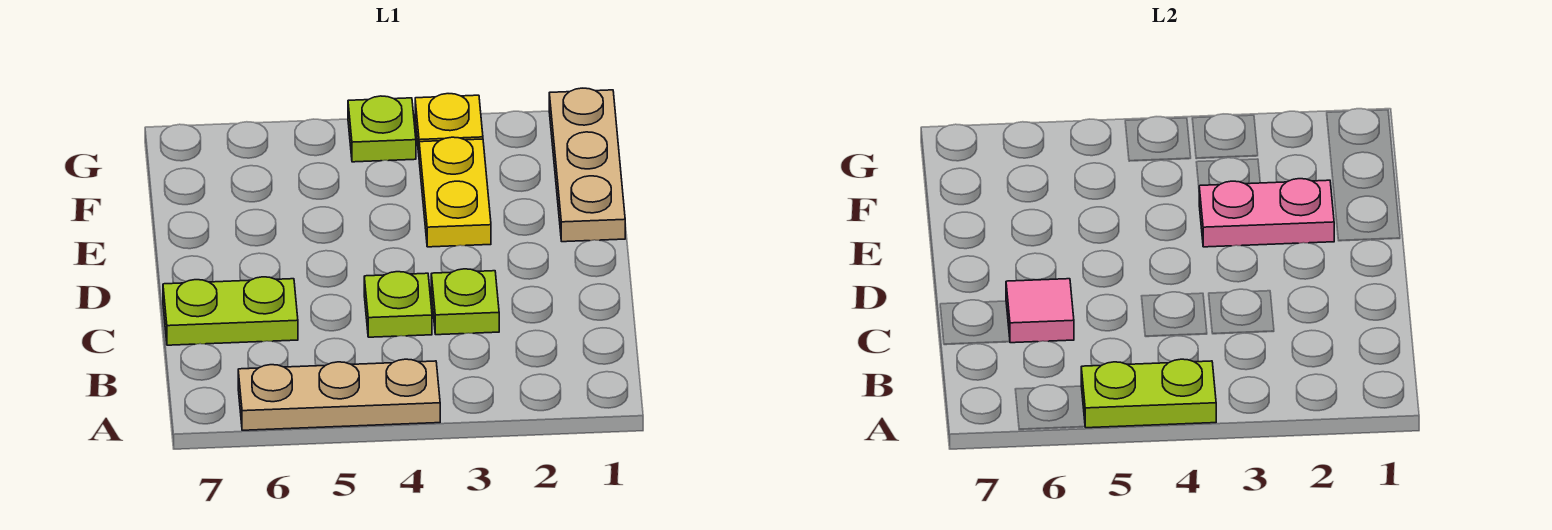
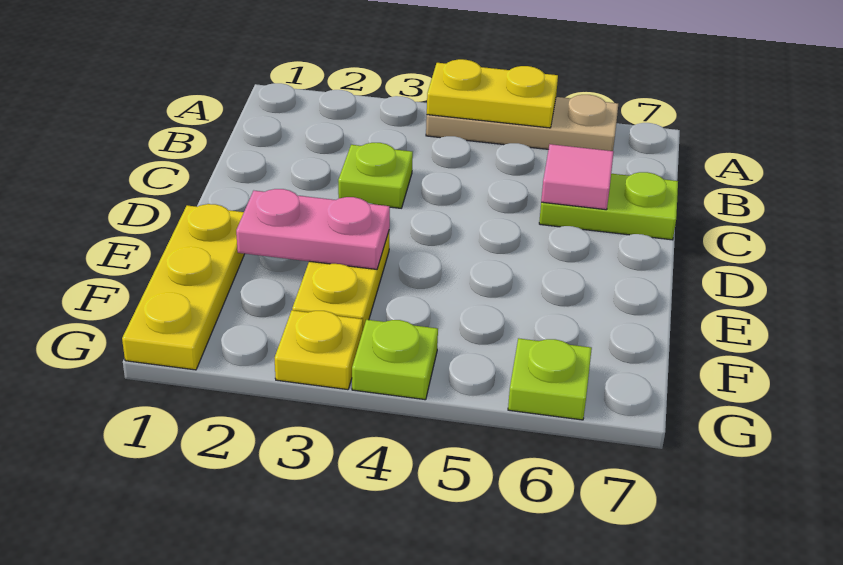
lime 1x2 plate [1081,359,1216,428] -> yellow 1x2 plate [427,59,558,128]
lime 1x1 plate [364,272,432,337] -> lime 1x1 plate moved to [508,338,592,420]
tan 1x3 plate [549,88,625,242] -> yellow 1x3 plate [122,204,244,370]

